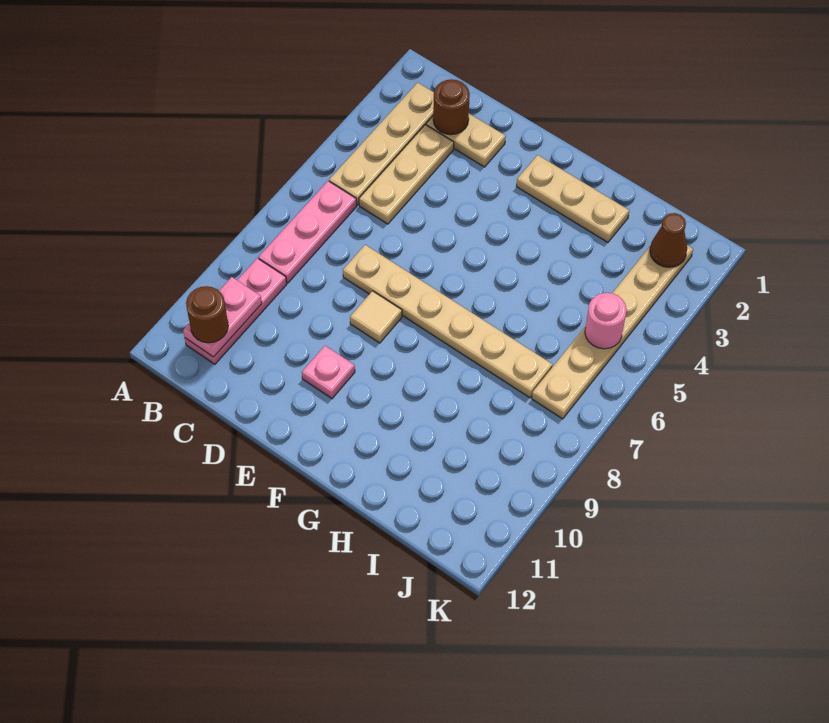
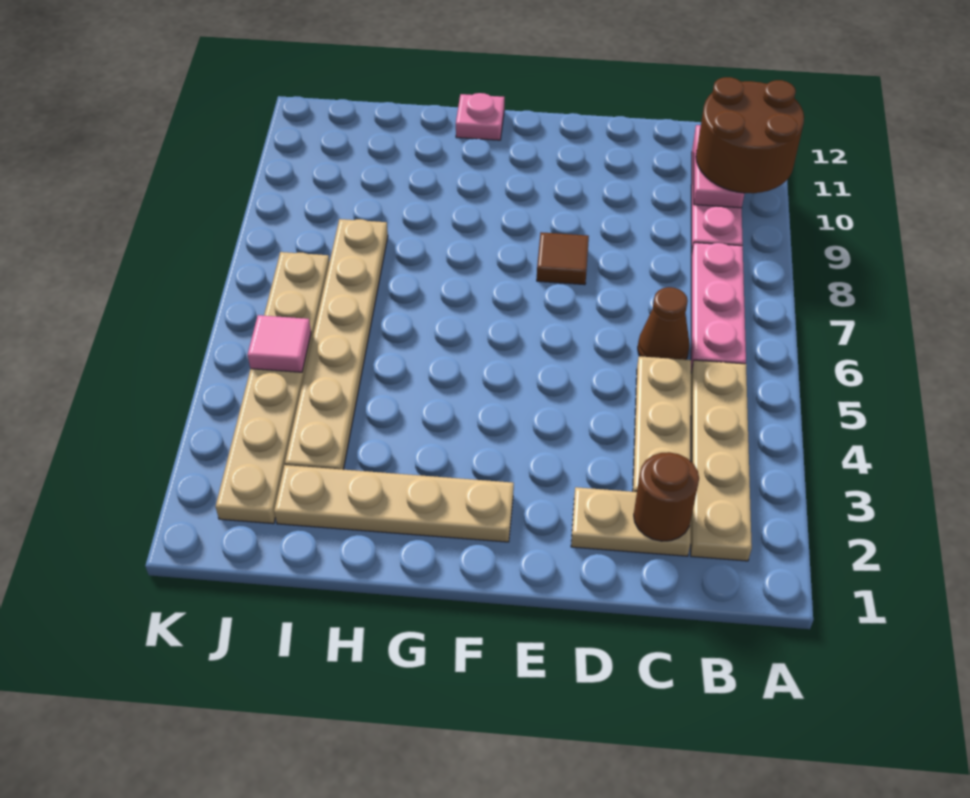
brown 1x1 round brick [186,286,228,343] -> brown 2x2 round brick [696,77,804,193]
tan 1x6 plate [343,245,552,398] -> tan 1x6 plate turned to [285,219,388,470]
tan 1x1 tile [350,291,402,343] -> brown 1x1 tile [537,232,589,285]
pink 1x1 plate [302,346,355,398] -> pink 1x1 plate moved to [456,93,504,140]
tan 1x3 plate [516,155,629,242] -> tan 1x4 plate [274,465,514,542]
brown 1x1 cone [650,213,687,267] -> brown 1x1 cone moved to [638,287,690,360]
pink 1x1 round brick [585,293,627,349] -> pink 1x1 tile [248,315,311,372]

